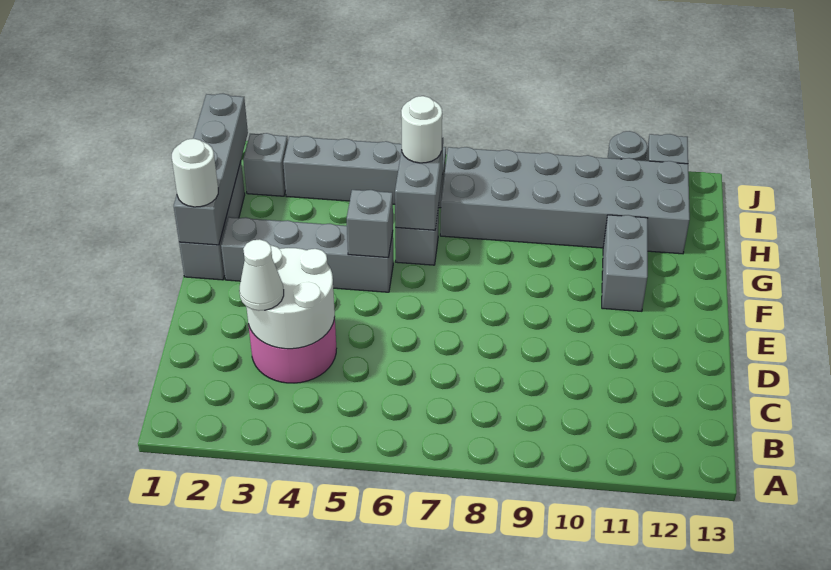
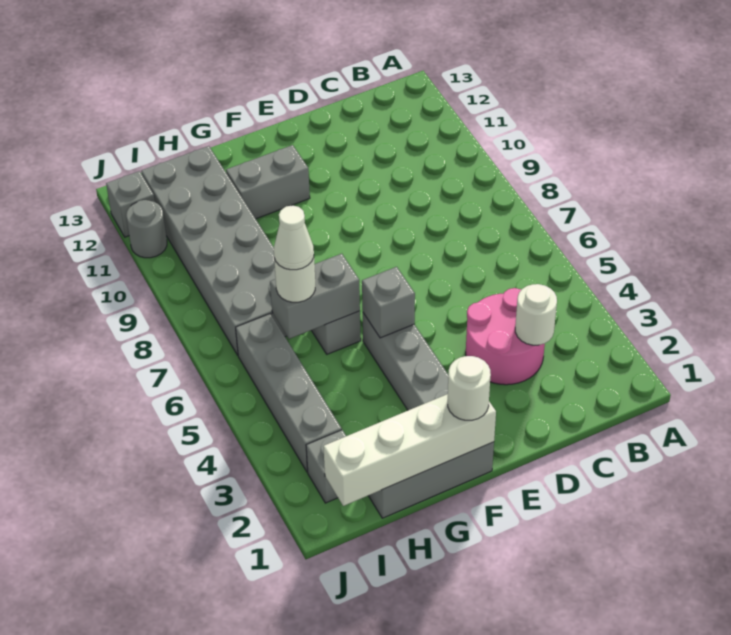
white 2x2 round brick [246,245,335,349] -> white 1x1 round brick [515,284,557,345]
white 1x1 cone [239,239,284,311] -> white 1x1 cone moved to [274,205,314,270]
grey 1x4 brick [174,94,248,245] -> white 1x4 brick [323,394,496,506]

